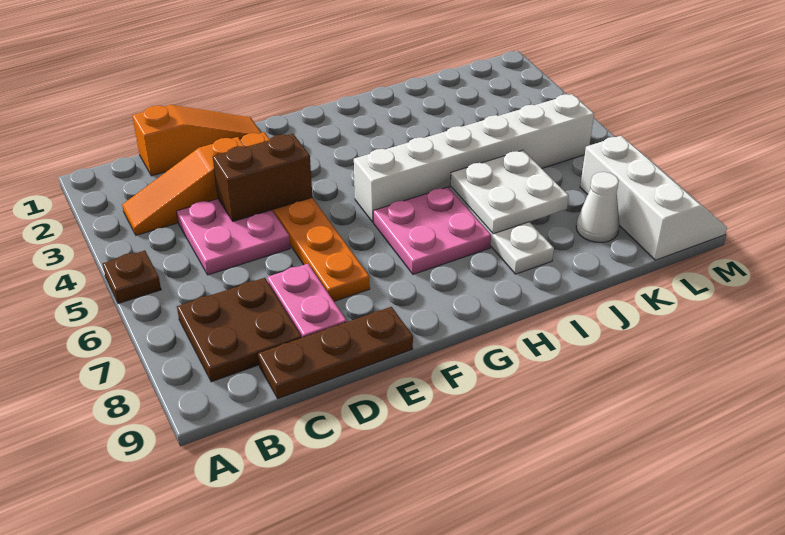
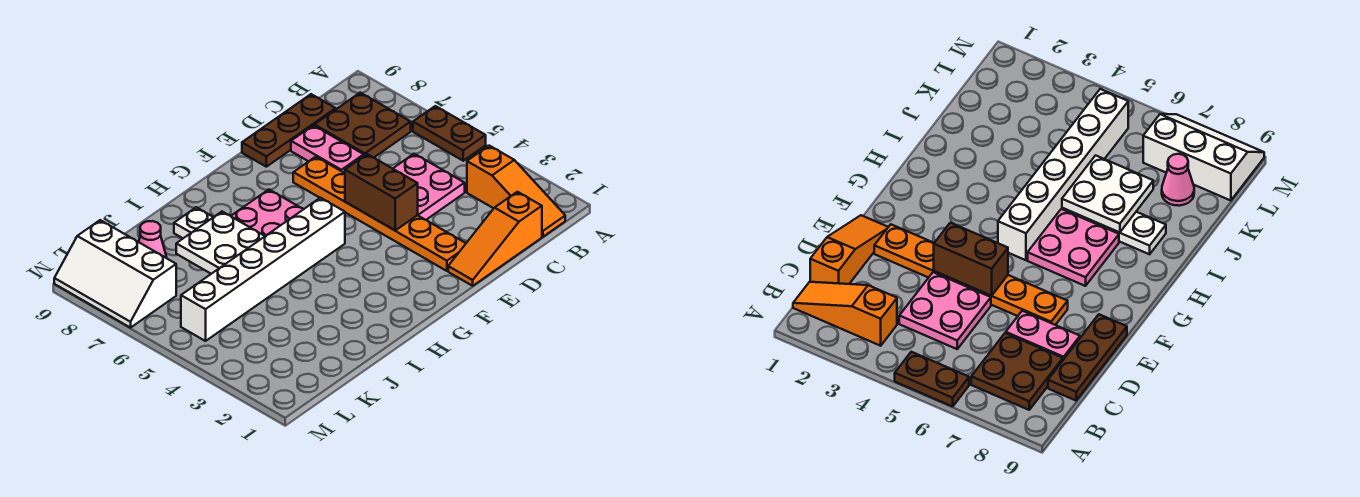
brown 1x1 plate [103,250,161,304] -> brown 1x2 plate [413,106,486,161]
orange 1x3 slope [122,137,245,235] -> orange 1x3 slope turned to [467,146,565,237]
brown 1x2 brick [213,134,312,221] -> brown 1x2 brick turned to [345,154,418,230]
white 1x1 cone [576,172,620,242] -> pink 1x1 cone [139,221,167,258]

